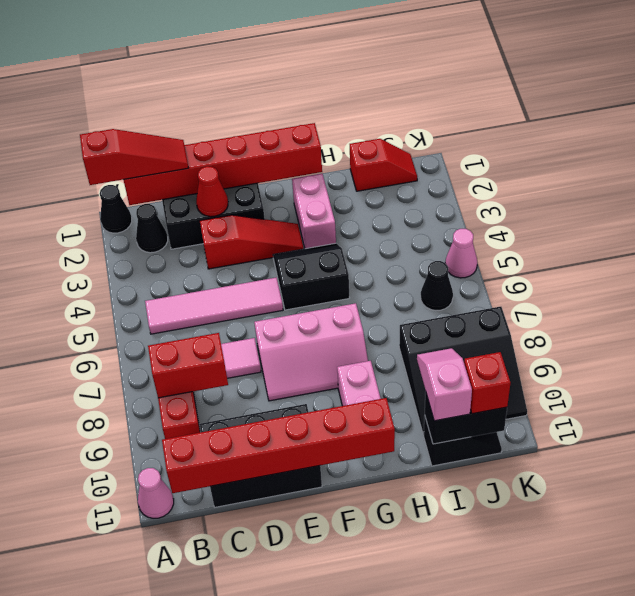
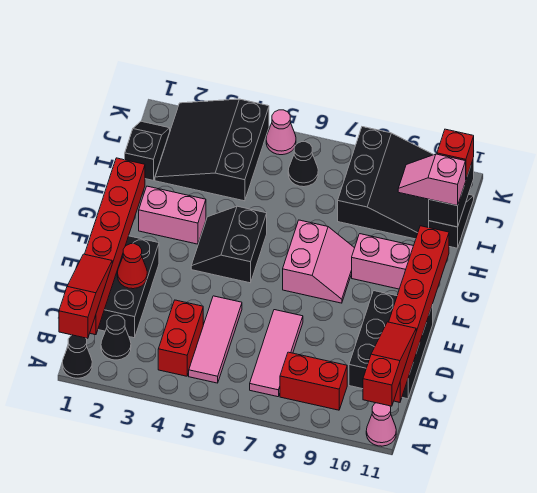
pink 1x4 tile [145,277,283,334] -> pink 1x3 tile [189,296,242,383]
red 1x2 brick [148,333,228,398] -> red 1x2 brick moved to [158,300,203,376]
red 1x3 slope [200,215,304,269] -> red 1x3 slope moved to [363,322,416,406]
pink 2x3 slope [254,303,368,401] -> pink 2x2 slope [283,220,354,303]
red 1x2 slope [350,139,417,191] -> black 1x2 slope [125,121,170,180]
none -> black 3x3 slope [155,99,269,201]

